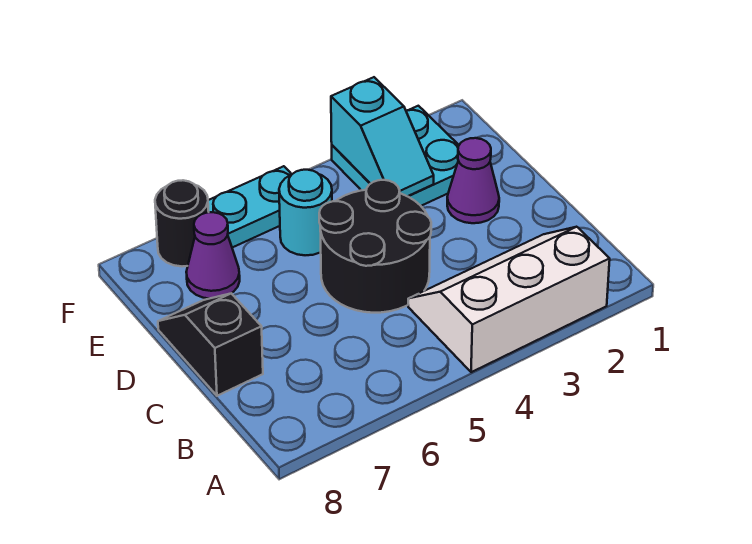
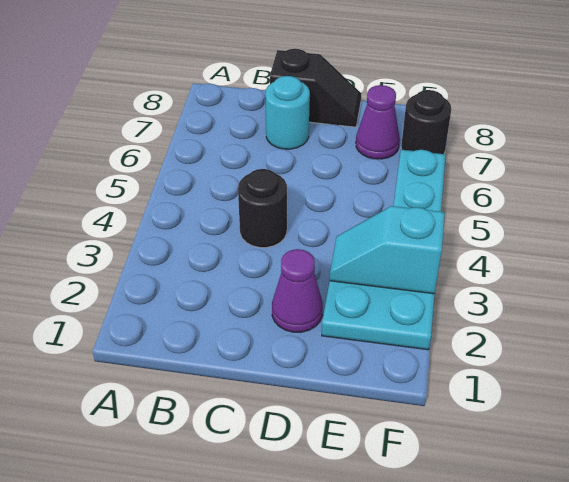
white 2x3 slope [408,227,610,372] -> none
black 2x2 round brick [319,180,431,313] -> black 1x1 round brick [238,169,287,248]
cyan 1x1 round brick [279,170,332,255] -> cyan 1x1 round brick moved to [265,76,310,149]

